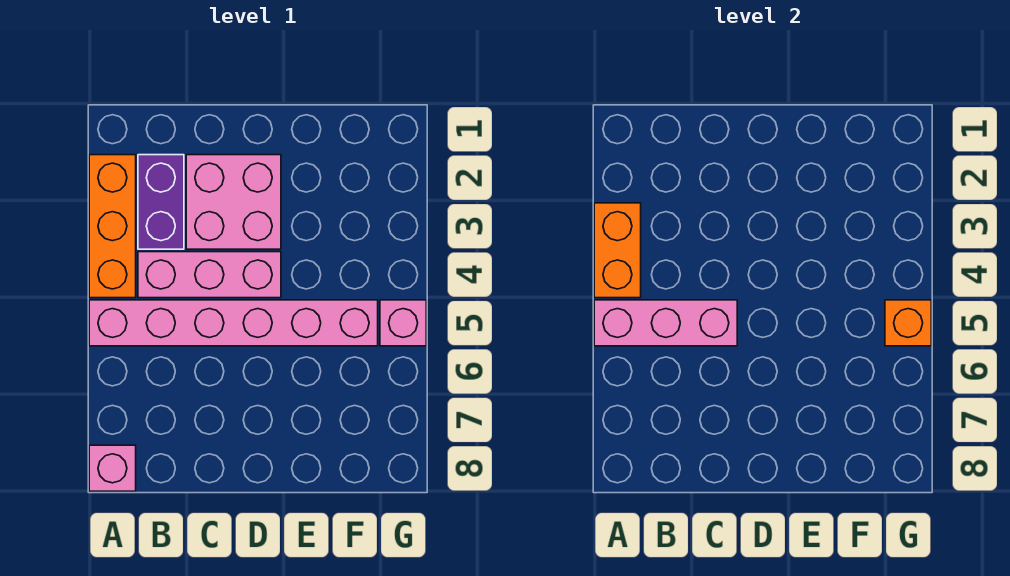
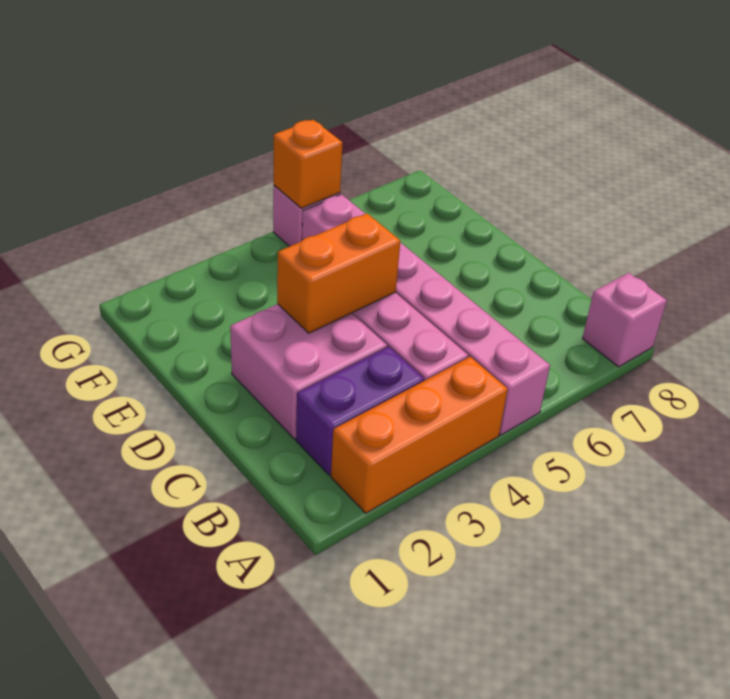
orange 1x2 brick [594,203,641,298] -> orange 1x2 brick moved to [277,213,400,333]
pink 1x3 brick [594,300,737,346] -> none

